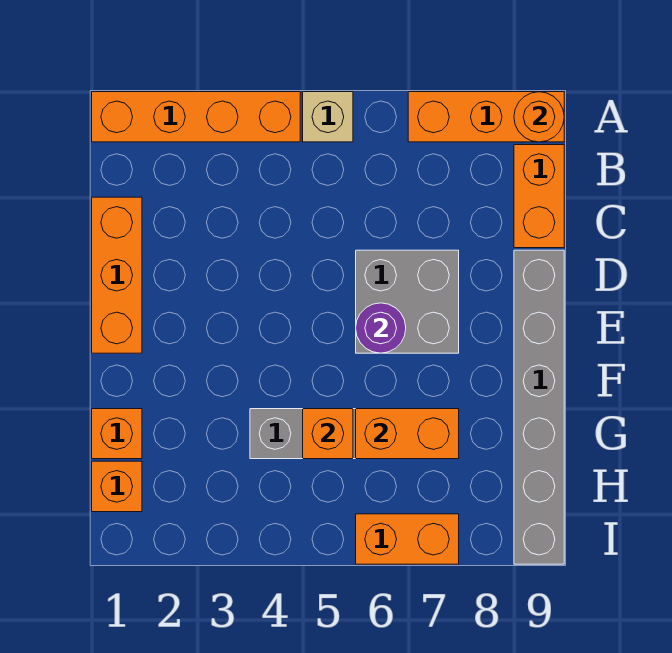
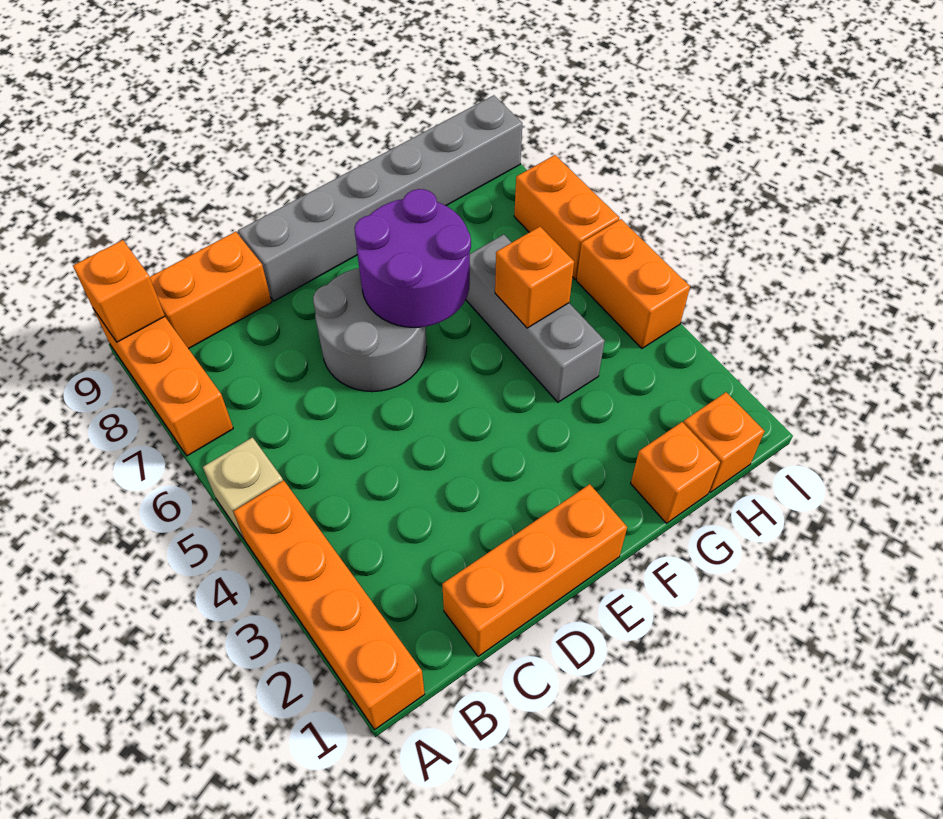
orange 1x1 round brick [514,92,564,142] -> orange 1x1 brick [73,240,165,342]
grey 2x2 brick [356,250,459,353] -> grey 2x2 round brick [313,268,427,392]
purple 1x1 round brick [356,303,406,353] -> purple 2x2 round brick [354,189,471,327]
orange 1x2 brick [356,409,459,459] -> orange 1x2 brick moved to [577,219,690,348]

